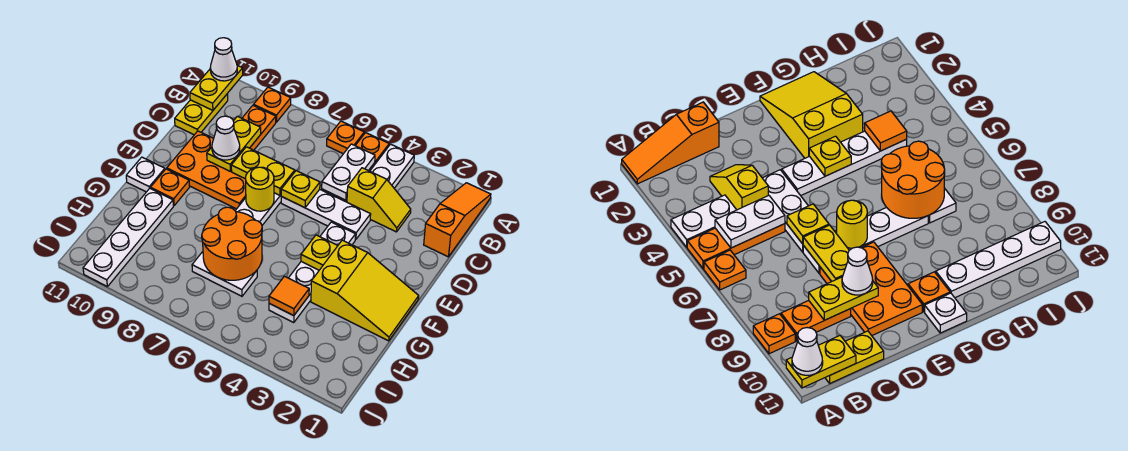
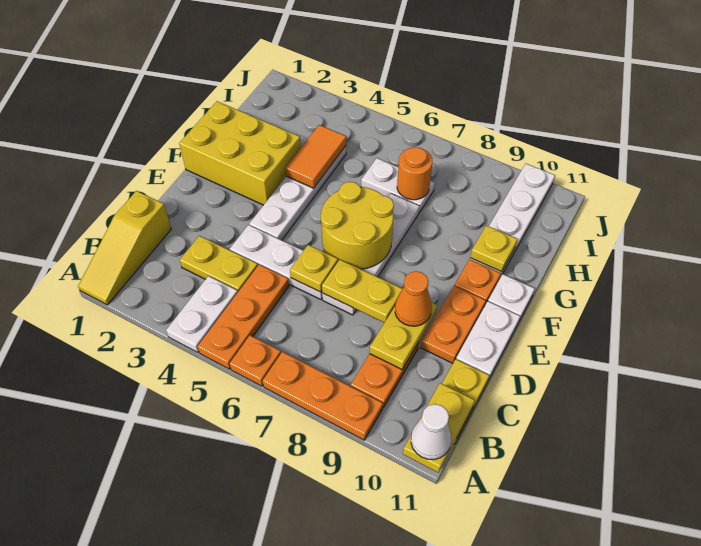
orange 1x3 slope [424,183,491,257] -> yellow 1x3 slope [78,191,171,305]
orange 1x1 plate [254,87,291,122] -> orange 1x3 plate [262,352,383,440]
white 1x2 plate [322,144,375,200] -> white 1x2 plate moved to [456,301,520,380]
yellow 1x2 slope [347,168,411,232] -> yellow 1x2 plate [180,236,258,292]
orange 2x3 plate [167,131,246,209] -> orange 1x2 plate [421,286,486,363]
white 1x1 cone [212,116,240,160] -> orange 1x1 cone [395,271,432,326]
yellow 1x1 round brick [246,167,274,211] -> yellow 2x2 round brick [321,182,394,269]
yellow 2x3 slope [311,240,419,341] -> yellow 2x3 brick [179,101,301,205]
yellow 1x1 plate [301,235,338,270] -> yellow 1x1 plate moved to [470,225,517,272]
orange 2x2 round brick [202,207,262,280] -> orange 1x1 round brick [397,147,432,200]
orange 1x1 tile [269,276,309,316] -> orange 1x2 tile [285,125,346,188]

